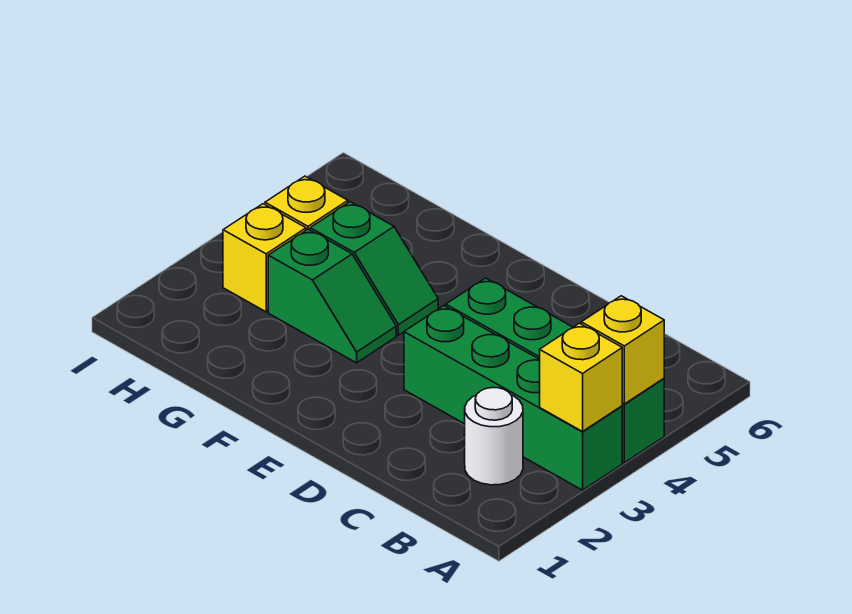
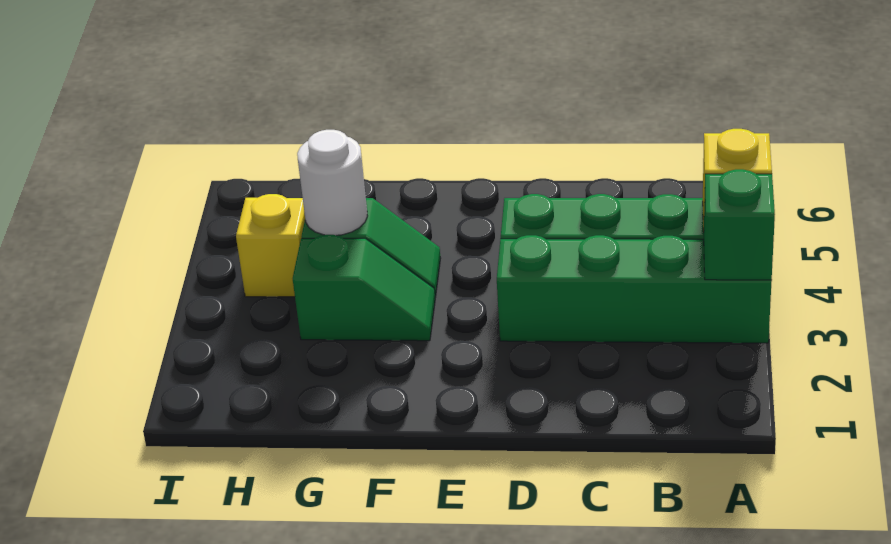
yellow 1x1 brick [540,323,622,431] -> green 1x1 brick [704,169,775,280]
white 1x1 round brick [465,388,523,485] -> white 1x1 round brick moved to [297,130,367,235]
yellow 1x1 brick [223,204,306,312] -> none

